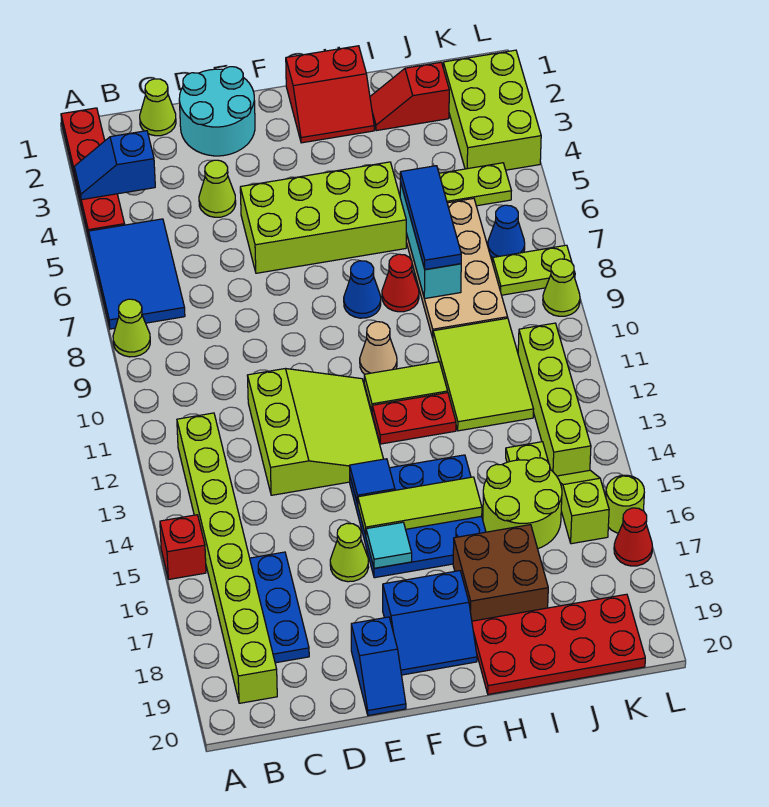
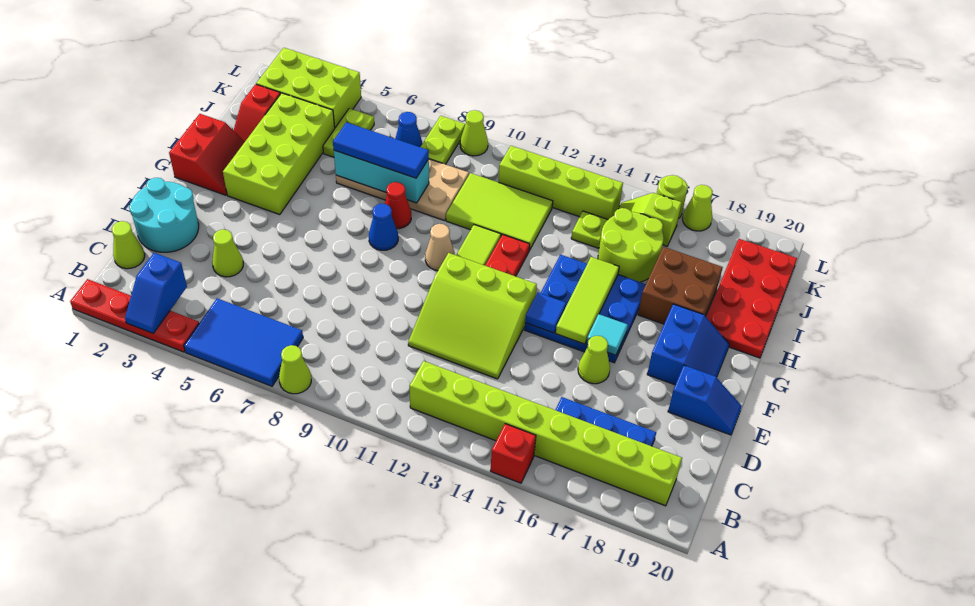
lime 3x3 slope [247,369,383,495] -> lime 3x3 slope turned to [408,253,537,379]
lime 2x4 brick [240,162,406,273] -> lime 2x4 brick moved to [223,93,335,214]
red 1x1 cone [614,508,652,566] -> lime 1x1 cone [682,185,713,231]

